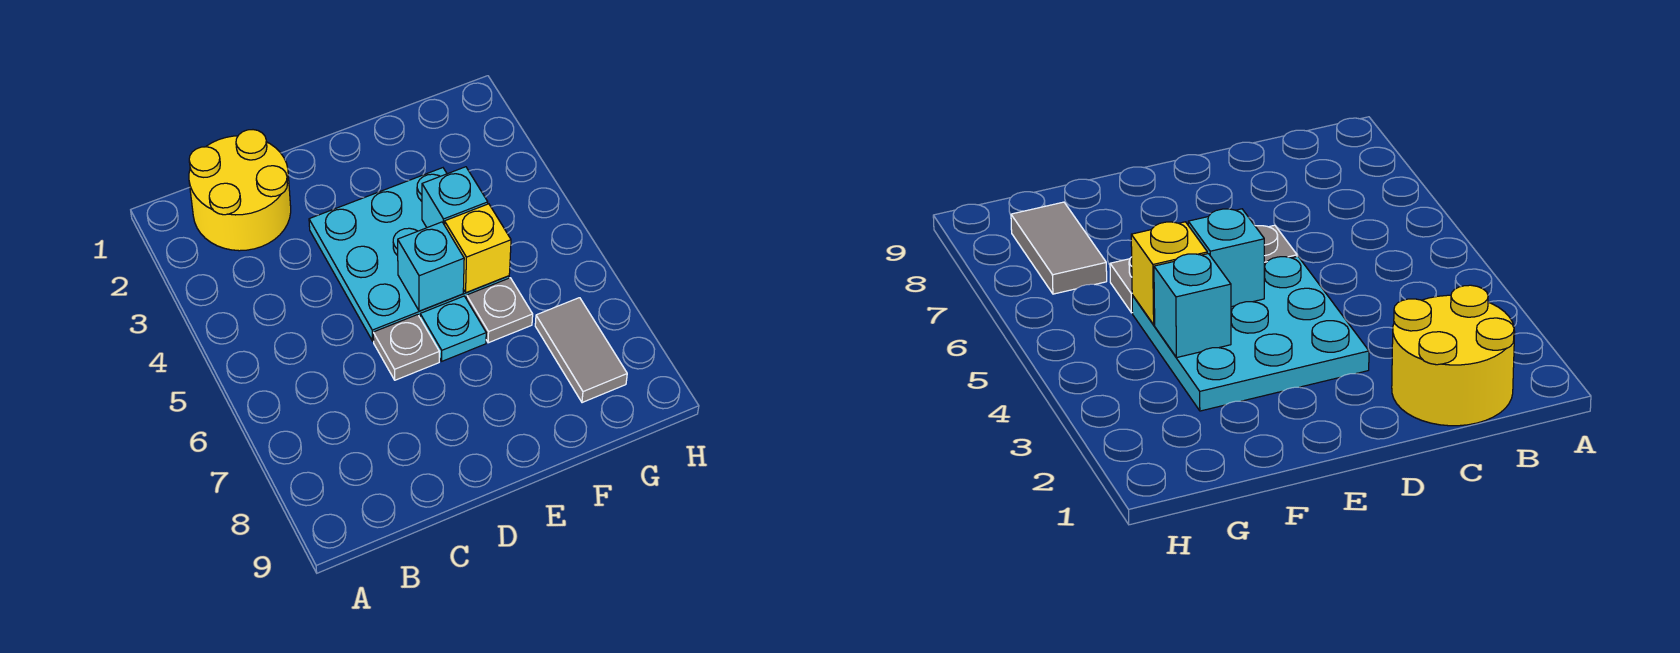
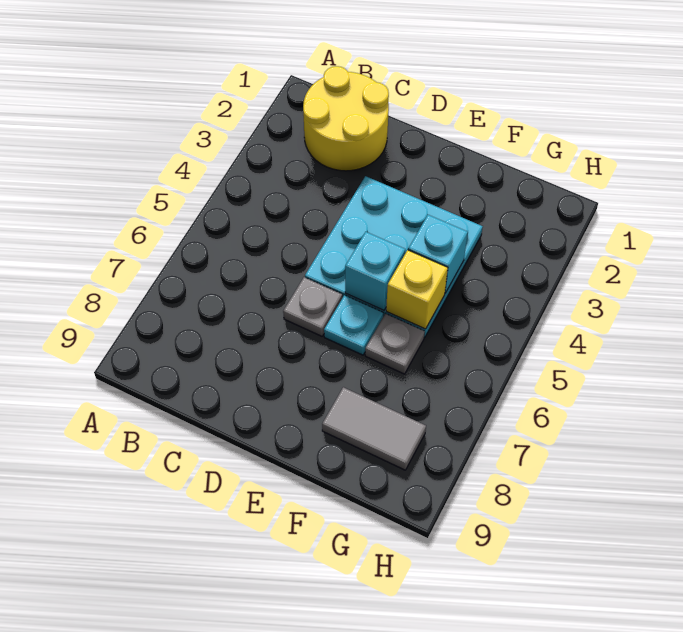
grey 1x2 tile [535,298,627,403] -> grey 1x2 tile turned to [322,387,426,470]

